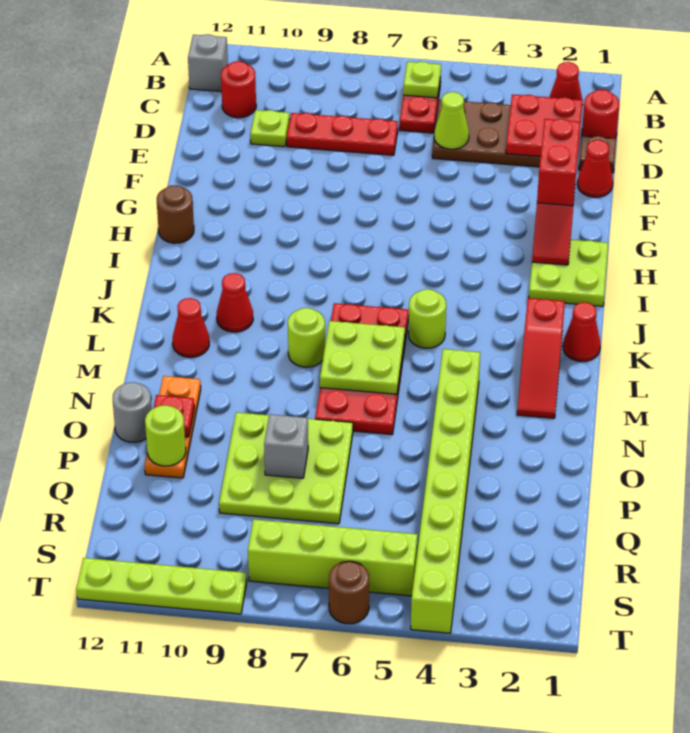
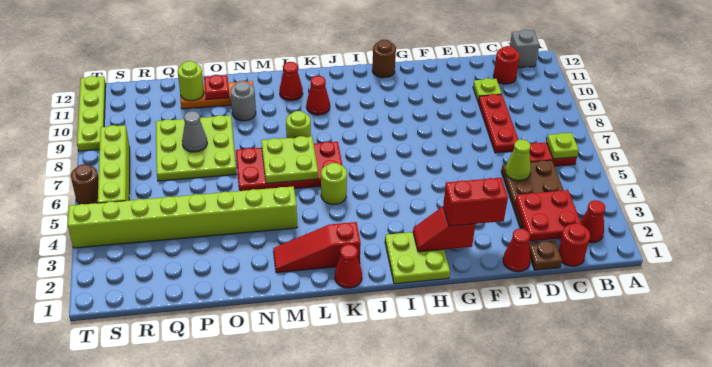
grey 1x1 round brick [113,382,152,442] -> grey 1x1 round brick moved to [230,81,256,121]
grey 1x1 brick [264,414,308,478] -> grey 1x1 cone [182,111,207,152]

